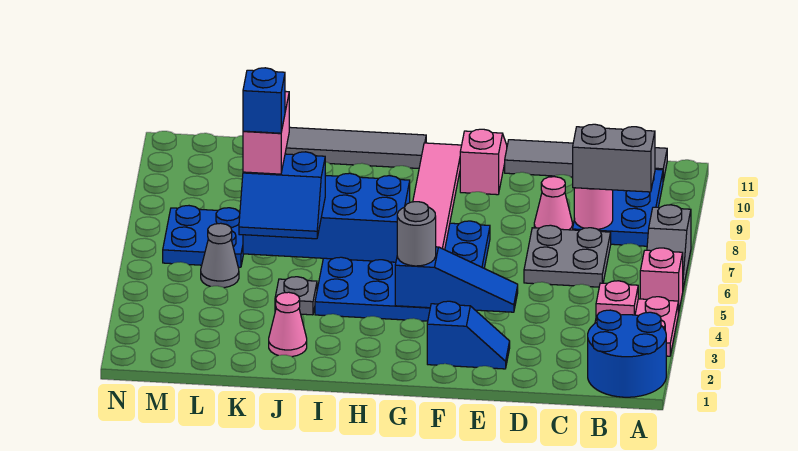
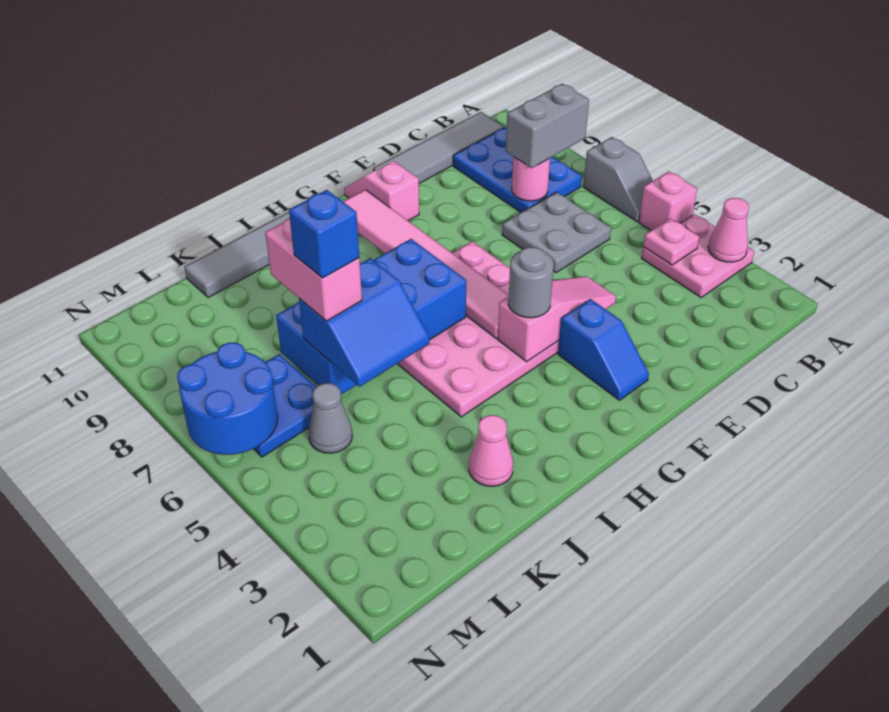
blue 2x2 round brick [588,310,666,397] -> blue 2x2 round brick moved to [177,342,278,455]
pink 1x1 cone [534,177,573,230] -> pink 1x1 cone moved to [708,198,749,262]
blue 1x2 slope [427,301,510,369] -> blue 1x2 slope turned to [558,299,649,400]
blue 1x3 slope [395,247,518,312] -> pink 1x3 slope [498,276,616,362]
blue 4x4 plate [315,221,490,321] -> pink 4x4 plate [397,241,559,417]
grey 1x1 plate [275,277,317,315] -> none

